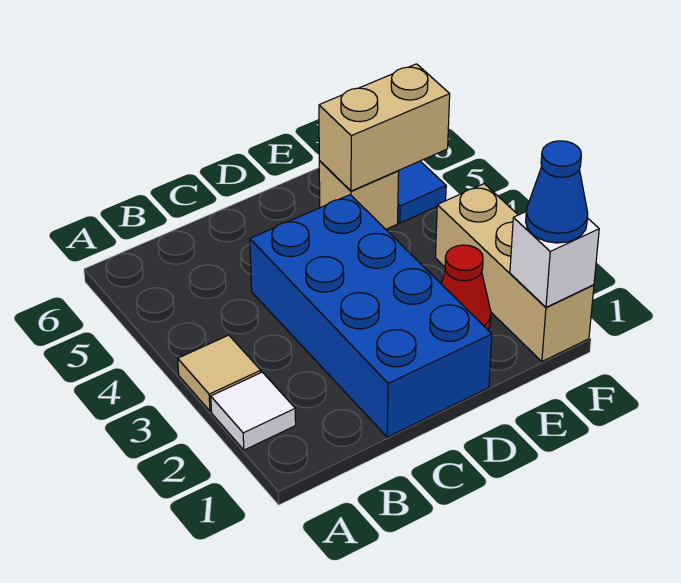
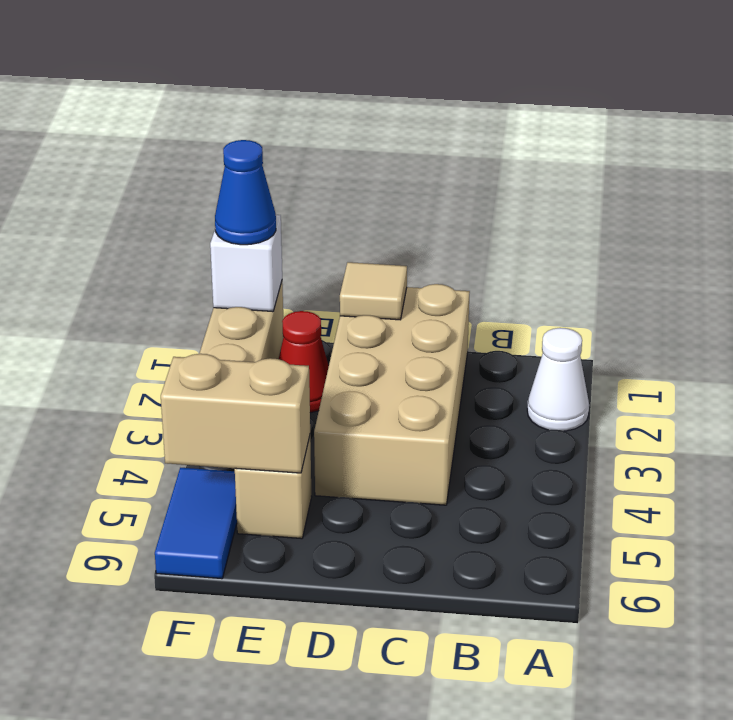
white 1x1 tile [211,372,296,450] -> white 1x1 cone [527,328,589,431]
tan 1x1 tile [178,335,261,411] -> tan 1x1 tile moved to [340,262,407,320]
blue 2x4 brick [250,195,492,437] -> tan 2x4 brick [314,284,470,505]

